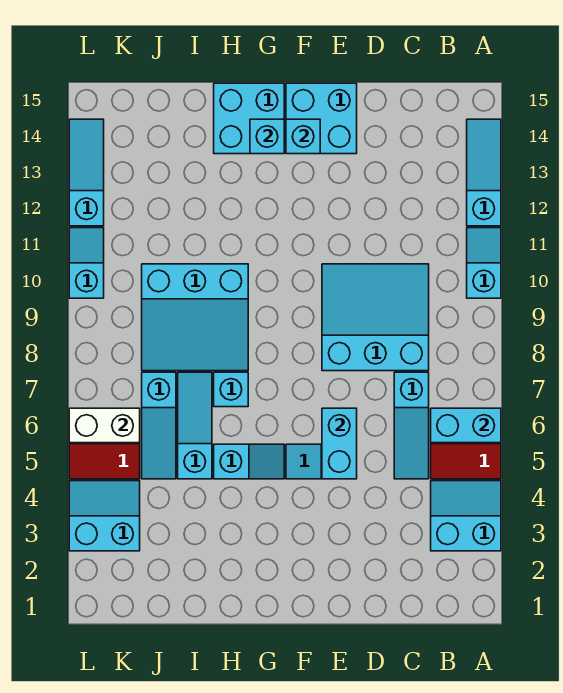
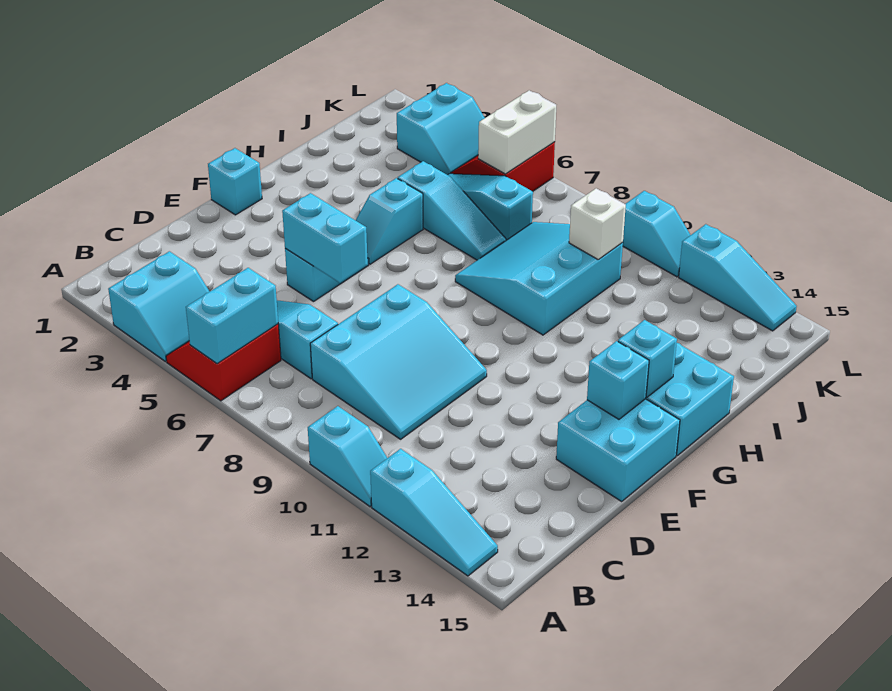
cyan 1x1 brick [214,372,248,407] -> cyan 1x1 brick moved to [208,148,262,215]
none -> white 1x1 brick [569,188,626,260]

